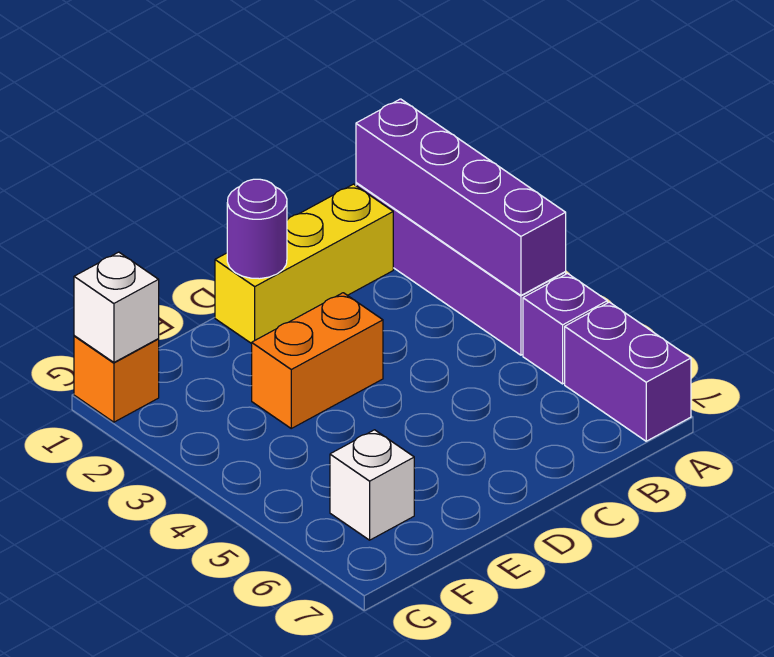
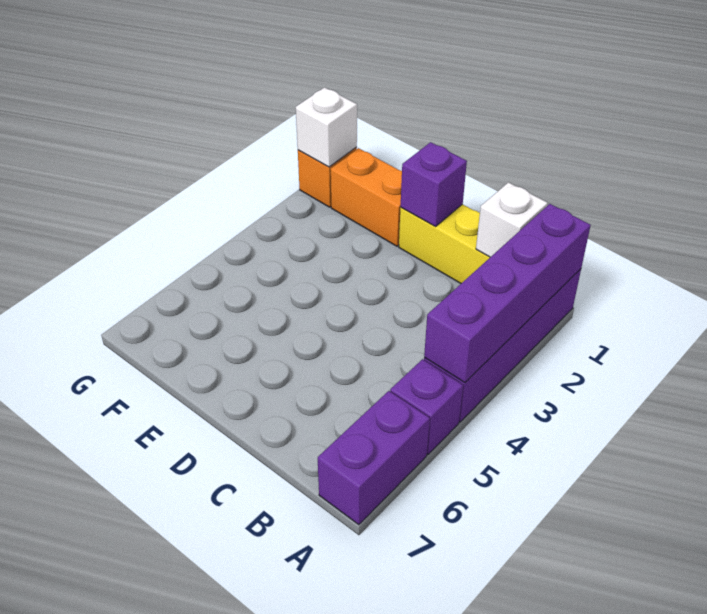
purple 1x1 round brick [227,179,287,279] -> purple 1x1 brick [401,142,467,226]
orange 1x2 brick [252,293,383,428] -> orange 1x2 brick moved to [331,148,402,246]
white 1x1 brick [330,430,414,540] -> white 1x1 brick moved to [476,182,548,257]

